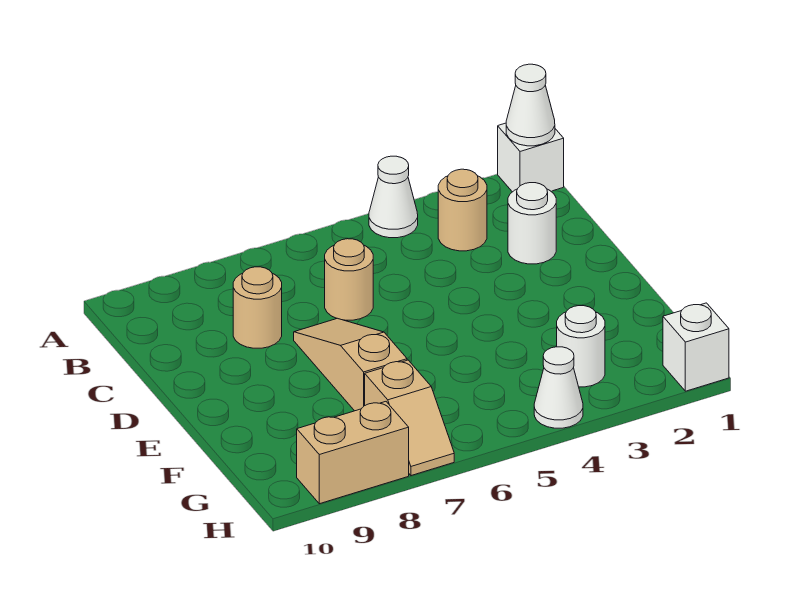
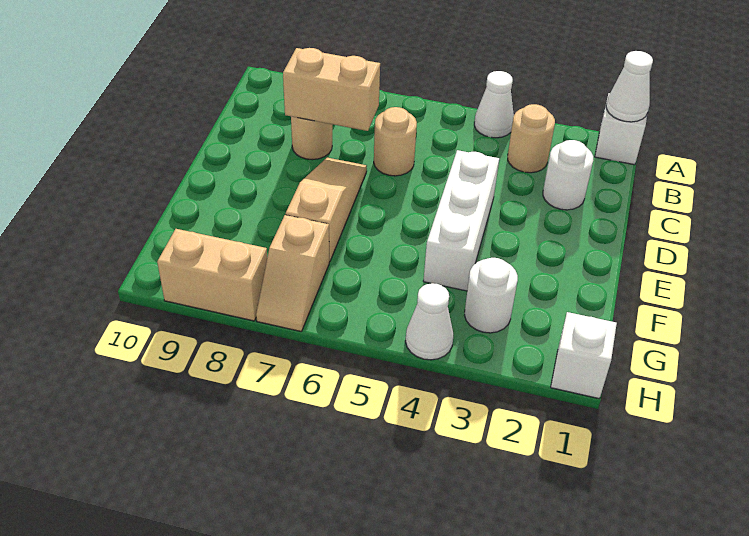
none -> tan 1x2 brick [283,48,380,131]
none -> white 1x3 brick [423,150,499,291]

